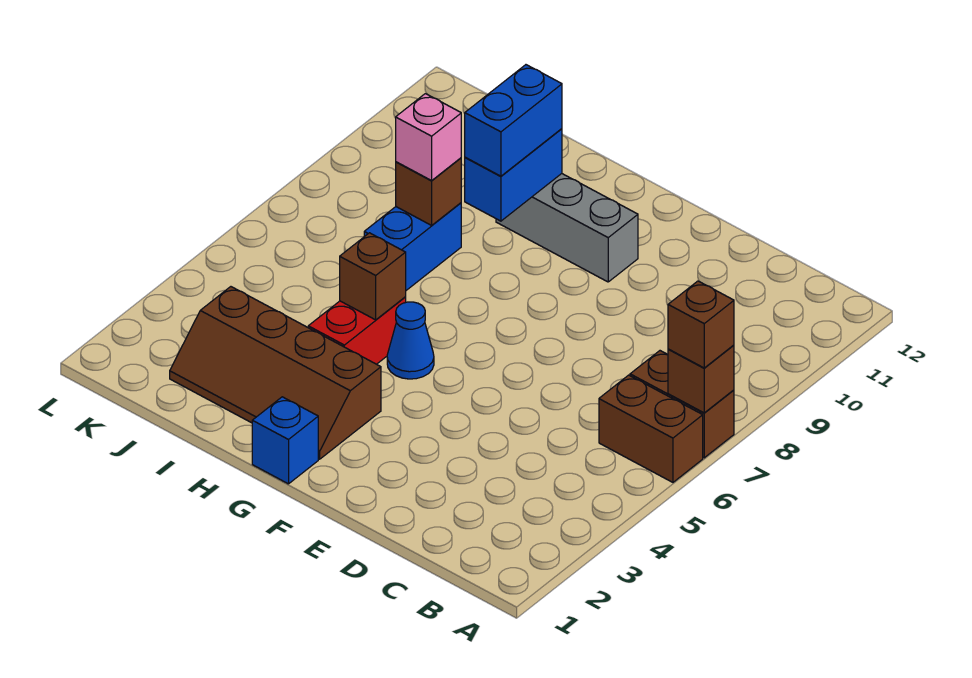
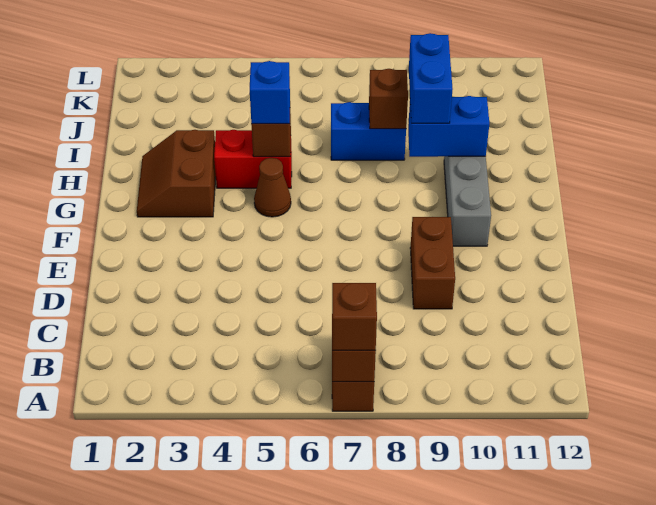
brown 1x2 brick [599,375,703,482] -> brown 1x2 brick moved to [410,217,455,309]
blue 1x1 brick [252,397,318,484] -> blue 1x1 brick moved to [250,61,290,124]
brown 2x4 slope [170,287,381,459] -> brown 2x2 slope [137,130,216,217]
blue 1x1 cone [387,302,434,379] -> brown 1x1 cone [254,158,291,217]
blue 1x2 brick [465,65,562,176] -> blue 1x2 brick turned to [409,33,453,123]
pink 1x1 brick [396,94,461,180] -> none

